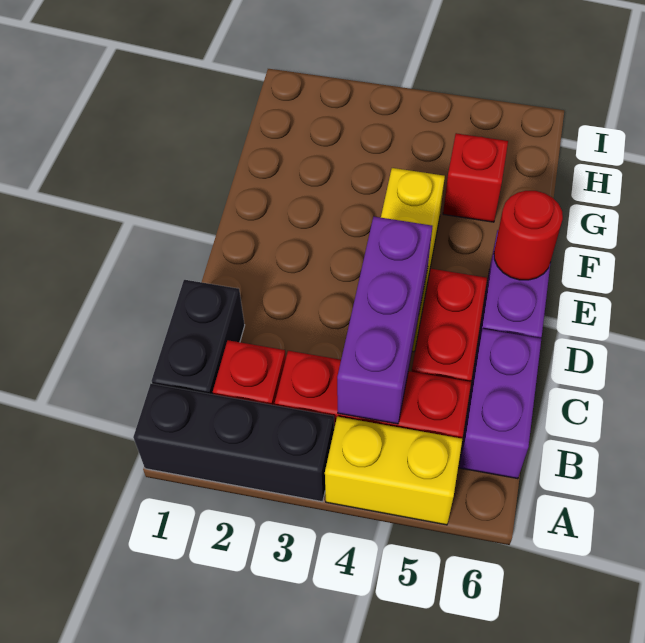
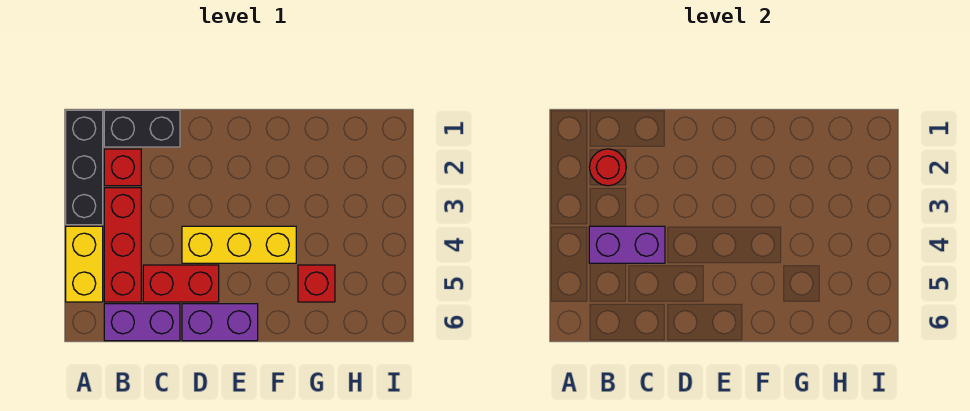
purple 1x3 brick [337,217,432,424] -> purple 1x2 brick [589,226,665,263]
red 1x1 round brick [494,191,563,280] -> red 1x1 round brick moved to [589,149,626,186]

